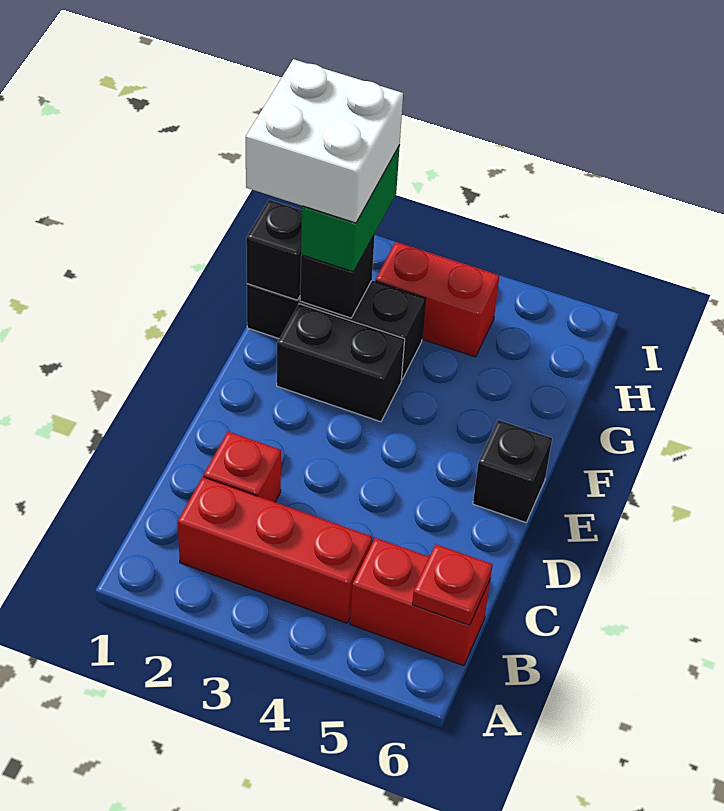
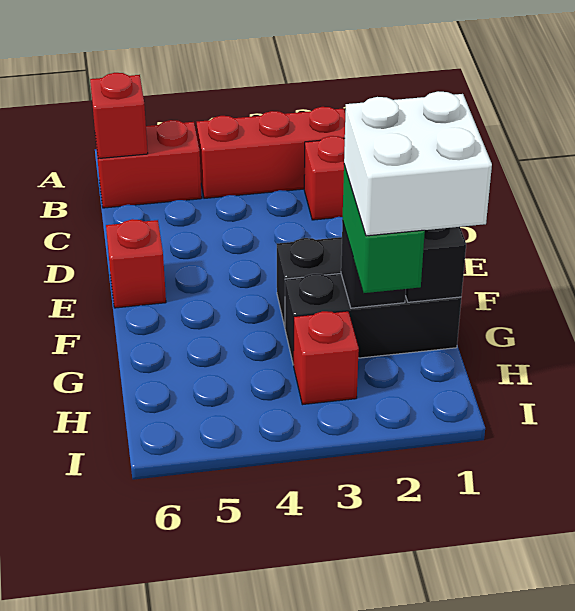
red 1x1 plate [412,544,493,625] -> red 1x1 brick [90,73,148,159]
black 1x1 brick [473,420,552,522] -> red 1x1 brick [106,219,166,308]
red 1x2 brick [375,242,500,357] -> red 1x1 brick [294,311,359,405]

